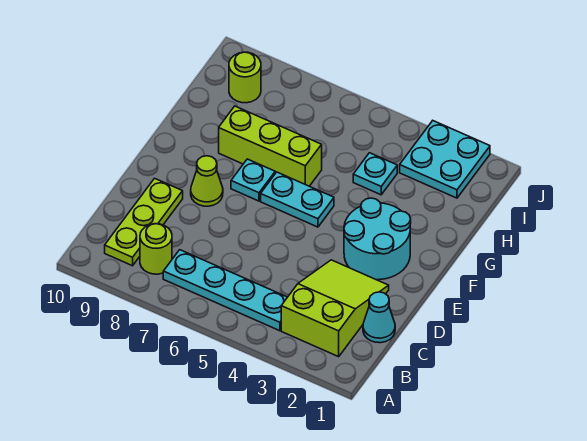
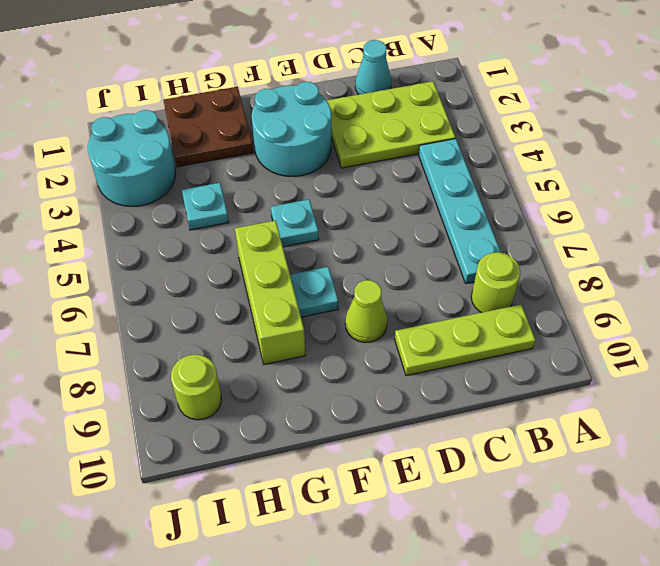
lime 2x3 slope [281,260,389,357] -> lime 2x3 plate [327,81,455,168]
cyan 1x2 plate [261,172,334,227] -> cyan 1x1 plate [271,199,319,247]
none -> brown 2x2 plate [163,87,253,167]
cyan 2x2 plate [400,121,490,198] -> cyan 2x2 round brick [88,110,176,206]

